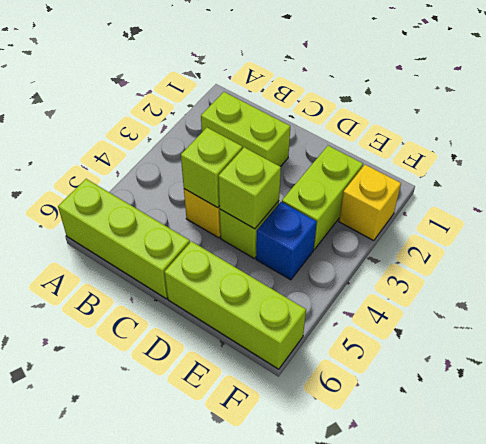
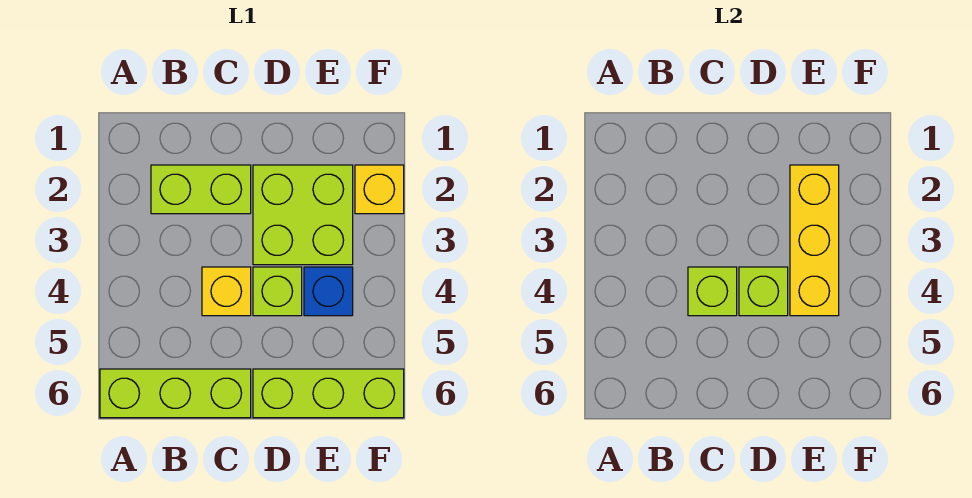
lime 1x2 brick [282,146,363,250] -> lime 2x2 brick [253,165,353,265]
none -> yellow 1x3 brick [790,165,839,316]

